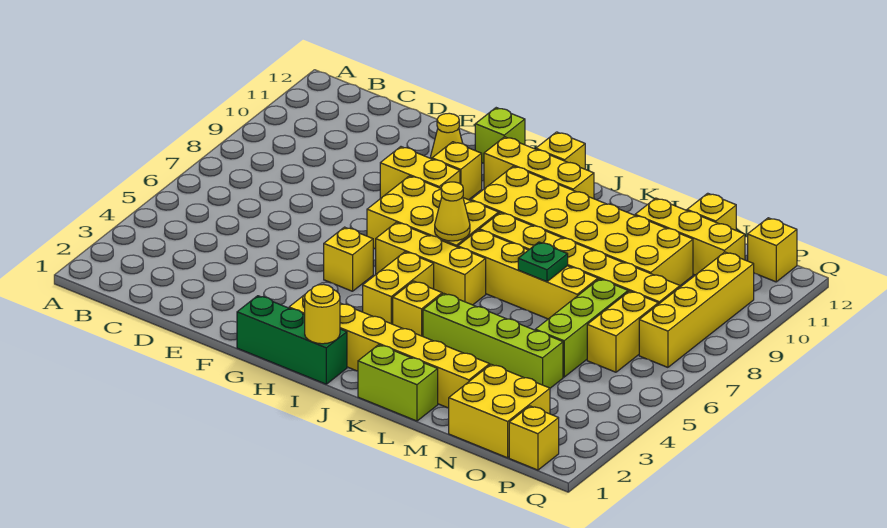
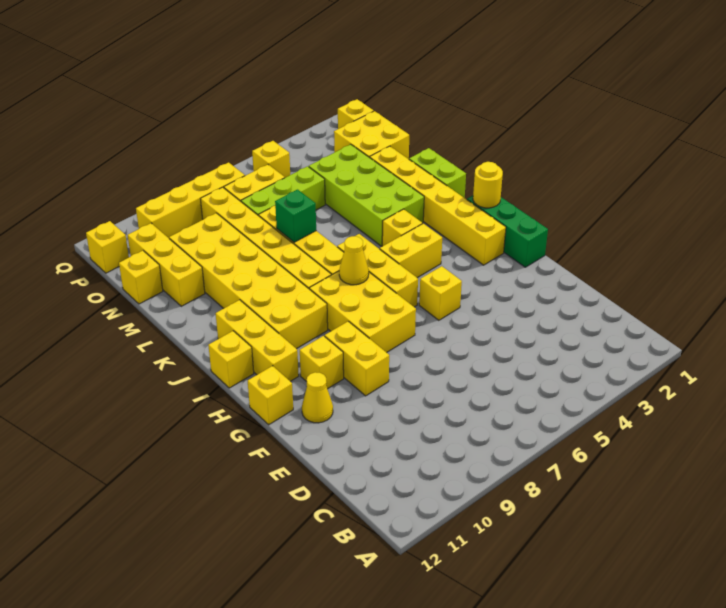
lime 1x1 brick [475,108,525,163] -> yellow 1x1 brick [248,366,293,425]
lime 1x4 brick [423,293,563,388] -> lime 2x4 brick [309,144,424,246]
green 1x1 plate [518,242,568,282] -> green 1x1 brick [275,190,316,242]
none -> yellow 1x1 brick [252,141,290,178]

